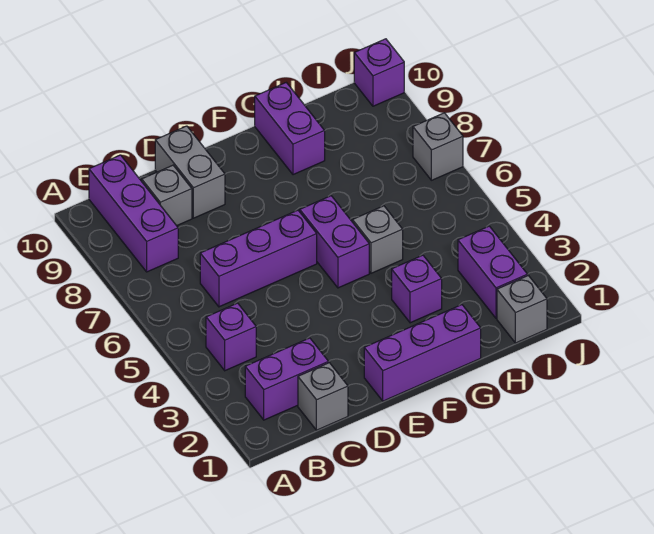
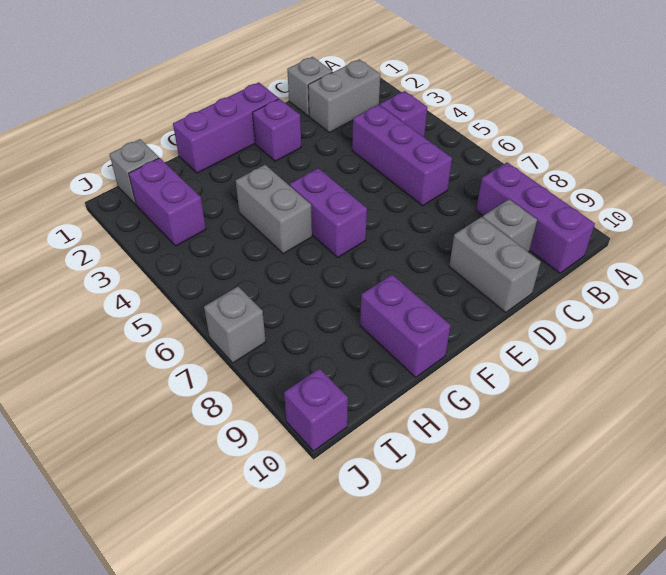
purple 1x2 brick [245,338,329,420] -> grey 1x2 brick [308,59,380,133]
purple 1x3 brick [200,210,317,307] -> purple 1x3 brick turned to [352,105,452,206]
purple 1x1 brick [392,255,442,323] -> purple 1x1 brick moved to [253,99,301,161]
grey 1x1 brick [352,206,403,273] -> grey 1x2 brick [236,165,312,254]

